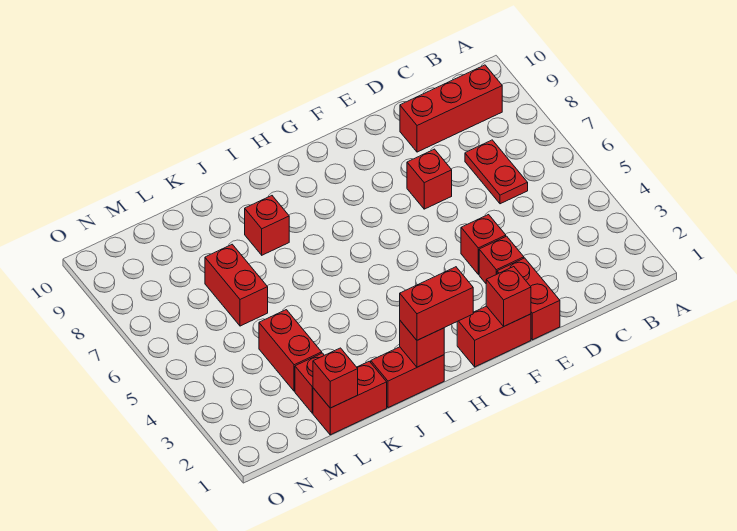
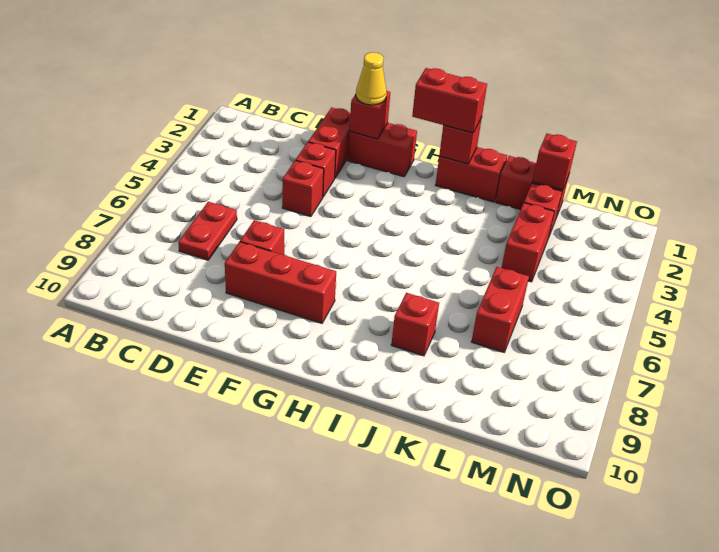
red 1x3 brick [400,65,502,152] -> red 1x3 brick moved to [225,242,336,323]
none -> yellow 1x1 cone [356,52,387,105]

